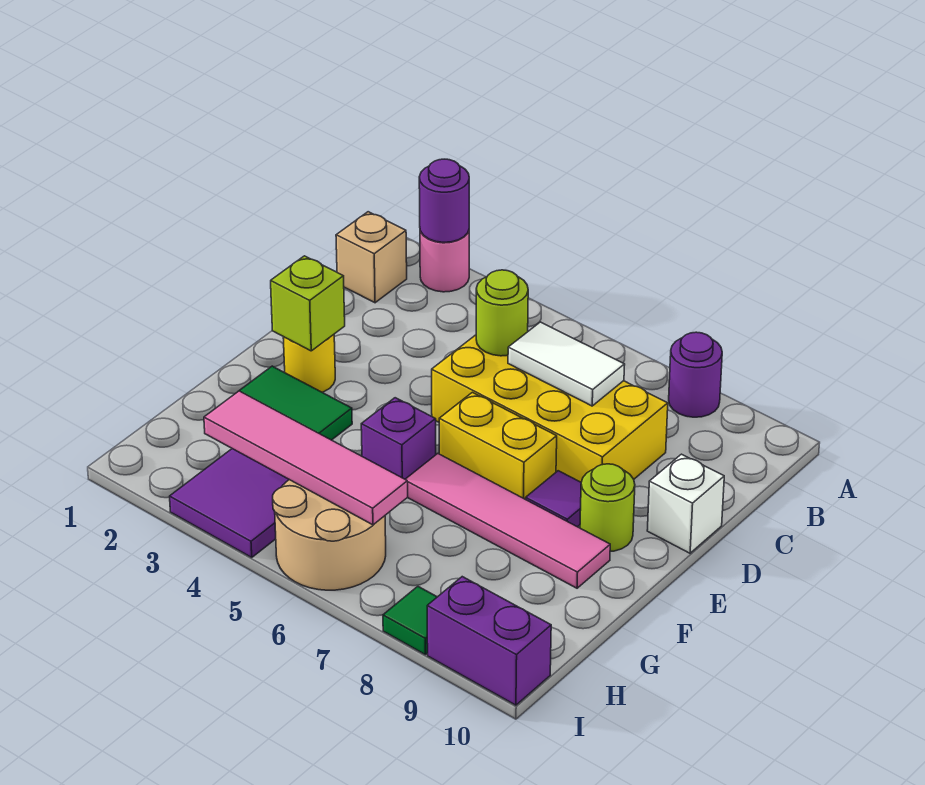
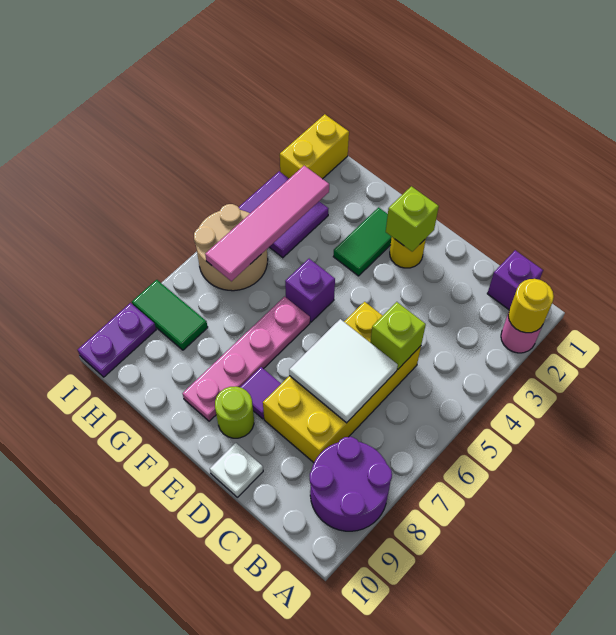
purple 1x1 round brick [419,159,469,242] -> yellow 1x1 round brick [508,279,554,333]
purple 1x1 round brick [669,332,722,417] -> purple 2x2 round brick [310,437,392,531]
tan 1x1 brick [336,212,407,303] -> purple 1x1 brick [487,250,543,310]
lime 1x1 round brick [476,270,528,356] -> lime 1x1 brick [370,302,426,369]
white 1x2 tile [508,322,625,406] -> white 2x2 tile [289,319,398,423]
white 1x1 brick [647,454,724,553] -> white 1x1 plate [210,443,263,497]
yellow 1x2 brick [439,392,557,499] -> yellow 1x2 brick moved to [280,114,349,179]
pink 1x4 tile [405,454,610,588] -> pink 1x4 plate [183,297,310,421]
green 1x1 tile [383,586,437,655] -> green 1x2 tile [132,280,208,350]
purple 1x2 brick [427,577,551,705] -> purple 1x2 plate [78,303,156,377]

